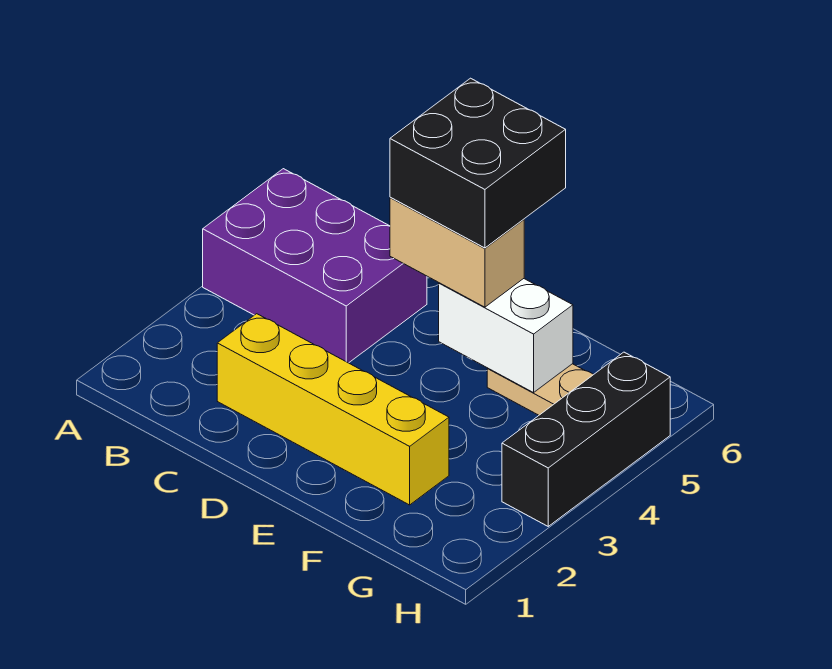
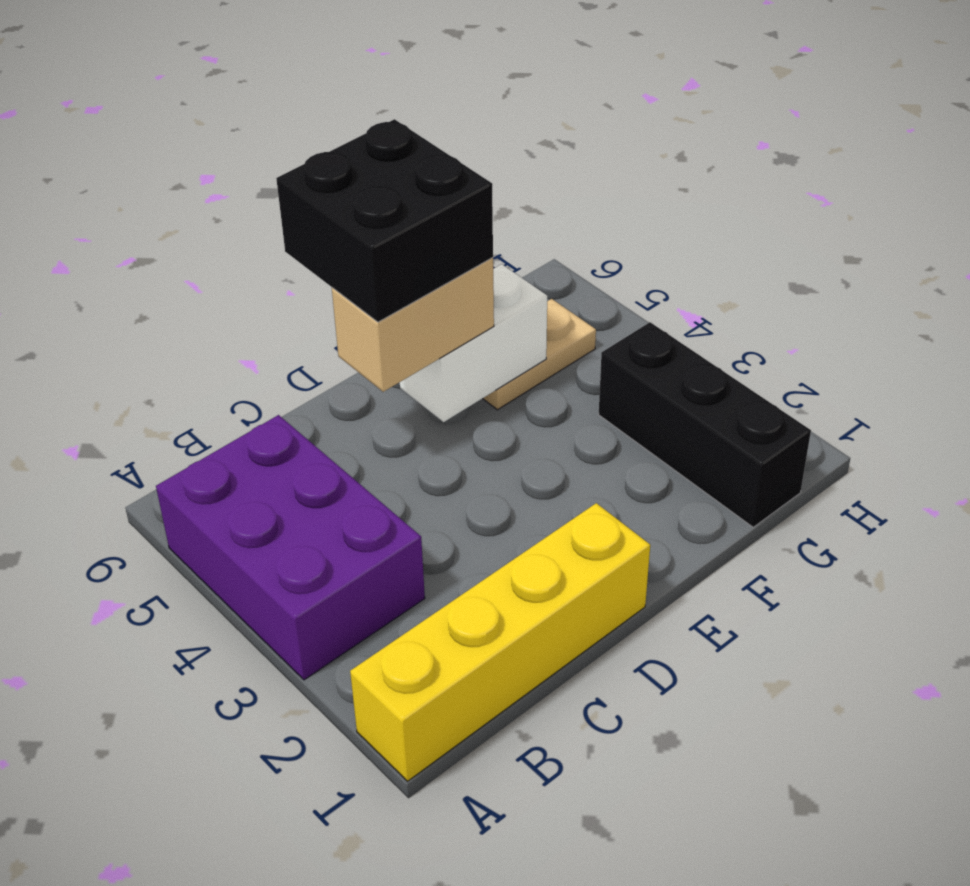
purple 2x3 brick [203,169,427,363] -> purple 2x3 brick turned to [156,415,425,680]
yellow 1x4 brick [217,314,449,505] -> yellow 1x4 brick moved to [350,503,650,781]
black 1x3 brick [502,352,670,526] -> black 1x3 brick moved to [599,322,811,527]

